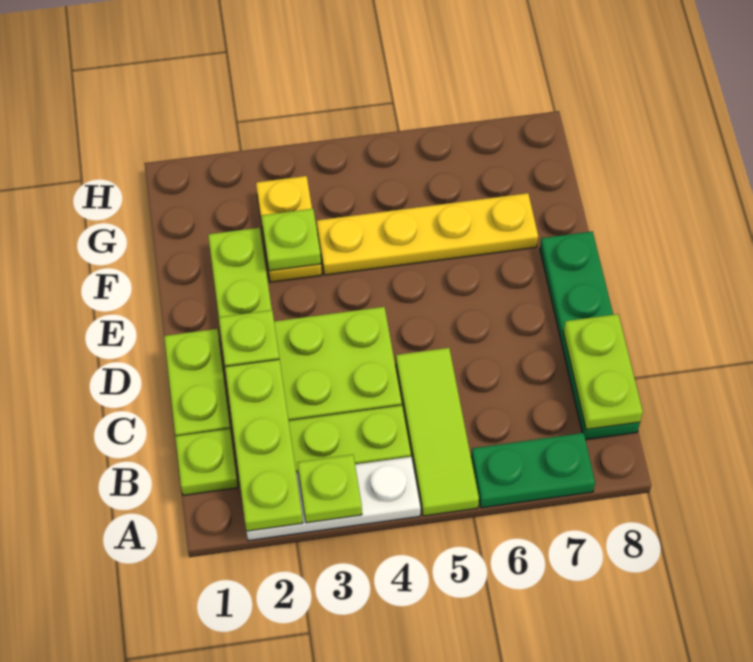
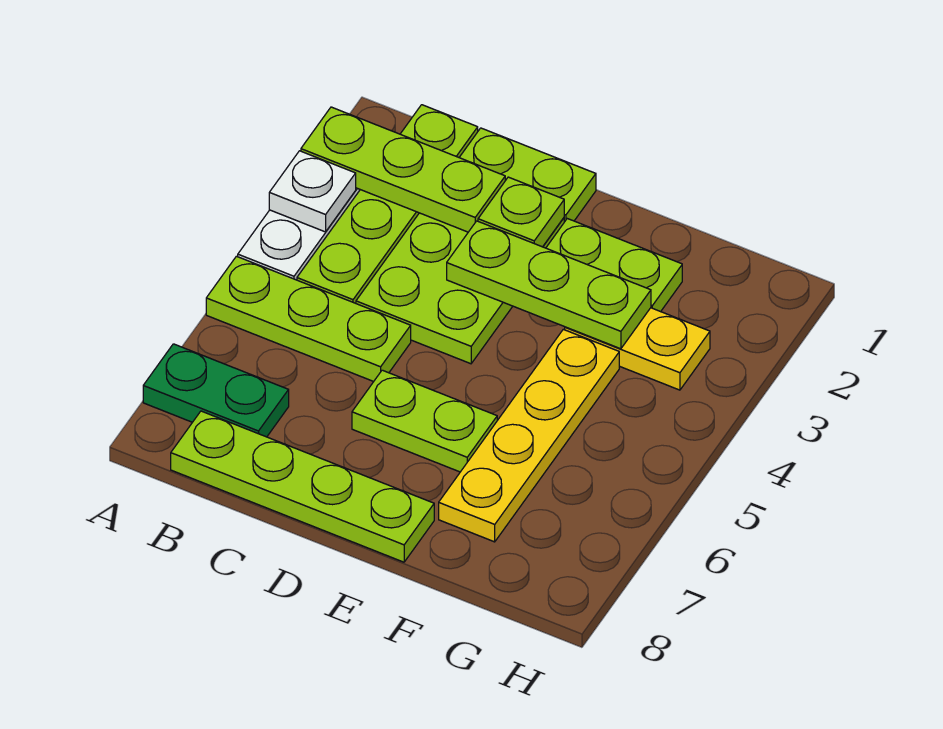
lime 1x1 plate [297,454,362,523] -> white 1x1 plate [269,151,356,232]
lime 1x3 tile [396,348,479,516] -> lime 1x3 plate [206,256,411,382]
green 1x2 plate [471,433,595,508] -> green 1x2 plate turned to [143,344,289,437]
green 1x4 plate [540,231,640,440] -> lime 1x4 plate [171,411,434,562]
lime 1x2 plate [563,314,643,430] -> lime 1x2 plate moved to [352,370,497,472]
lime 1x1 plate [261,209,321,271] -> lime 1x3 plate [447,221,651,349]

